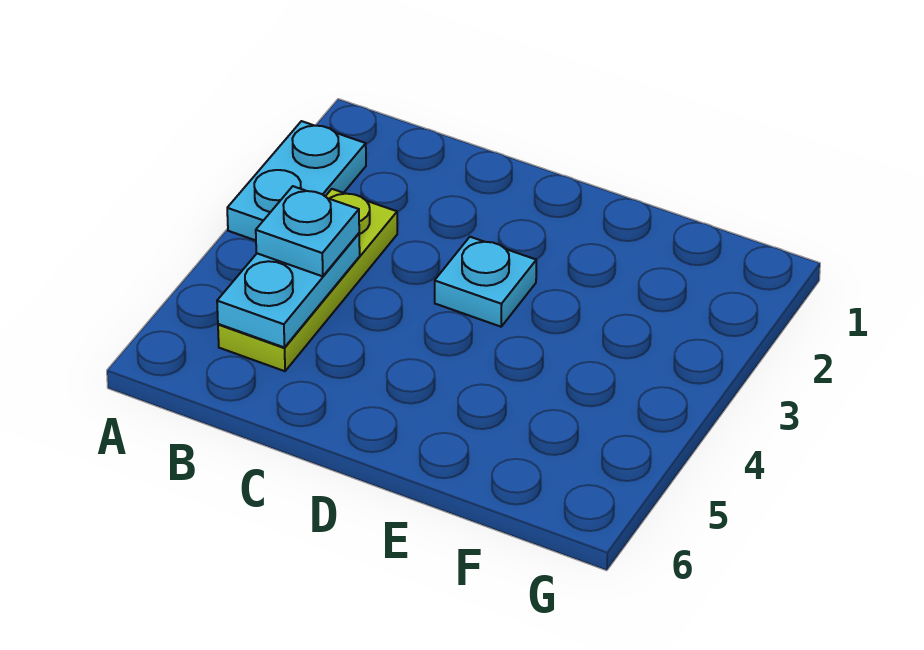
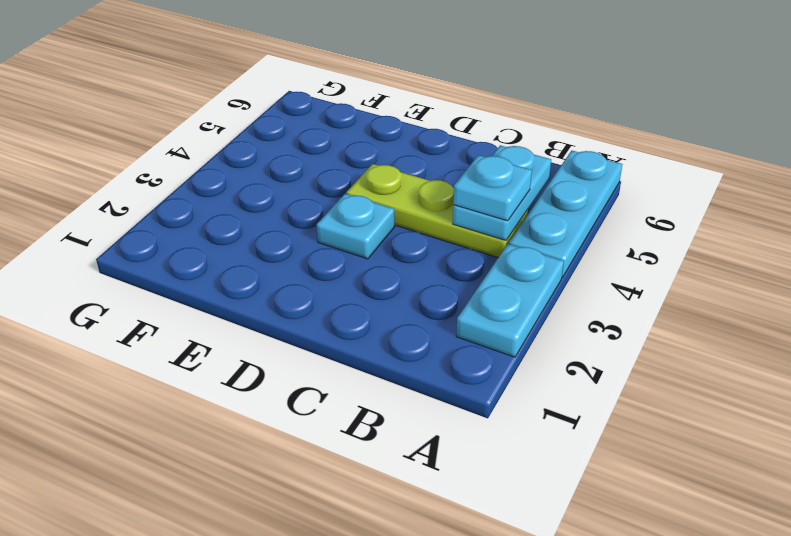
none -> cyan 1x3 plate [509,151,622,278]
lime 1x3 plate [218,189,397,371] -> lime 1x3 plate turned to [346,164,528,257]

